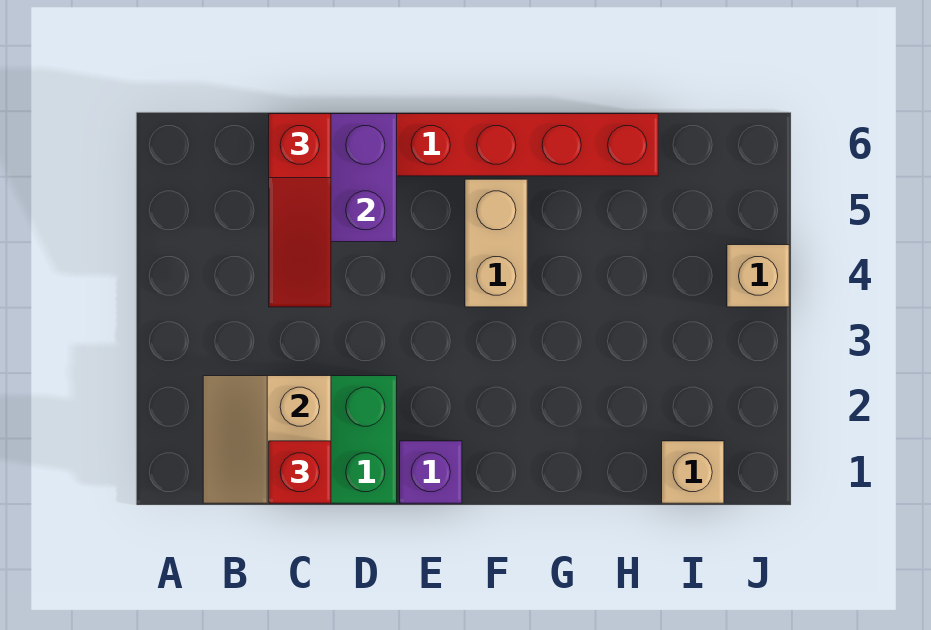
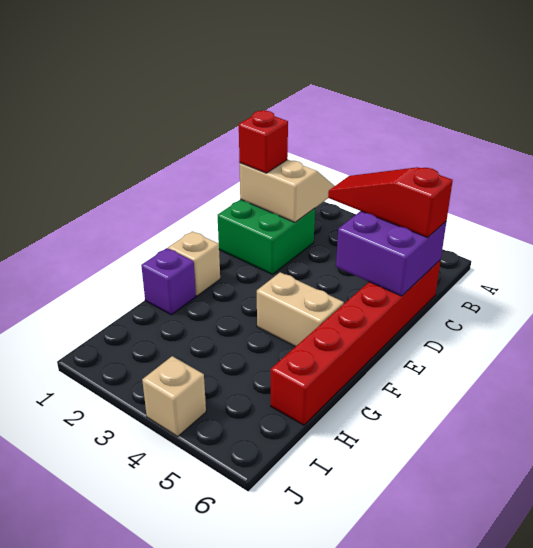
purple 1x1 brick [400,441,462,503] -> purple 1x1 brick moved to [141,248,196,315]
tan 1x1 brick [662,441,724,503] -> tan 1x1 brick moved to [168,231,220,296]

